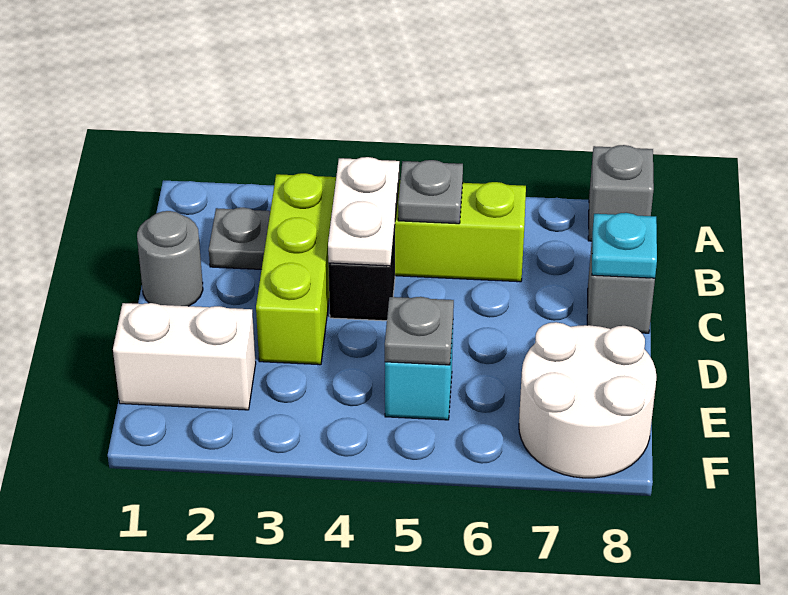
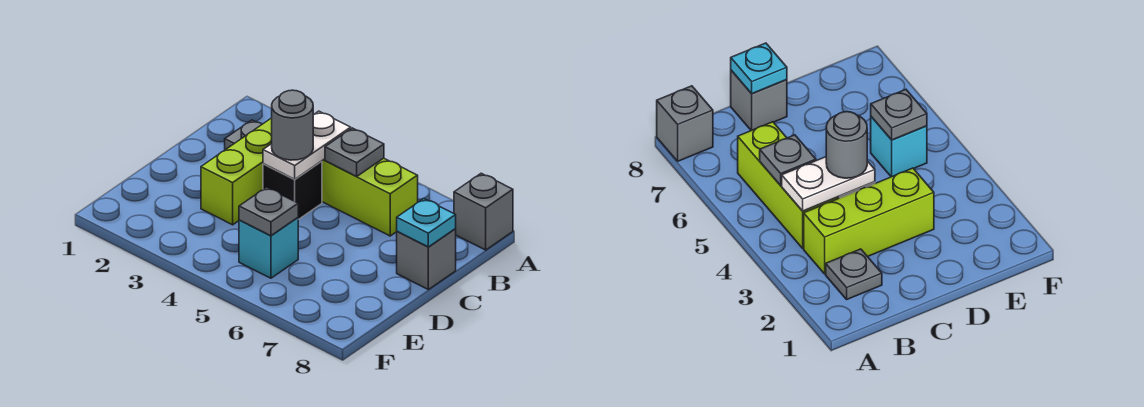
grey 1x1 round brick [137,211,203,306] -> grey 1x1 round brick moved to [272,90,313,160]
white 1x2 brick [113,303,256,410] -> none
white 2x2 round brick [519,322,656,478] -> none

